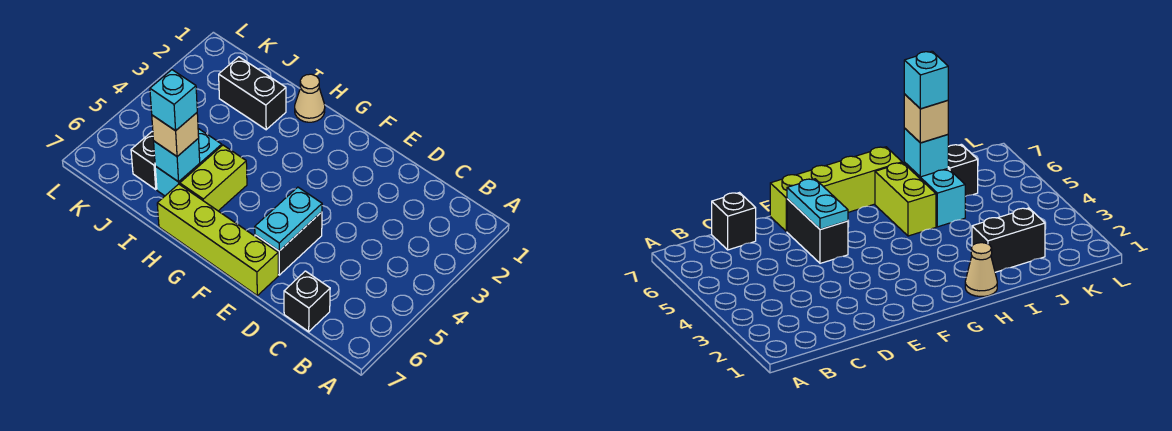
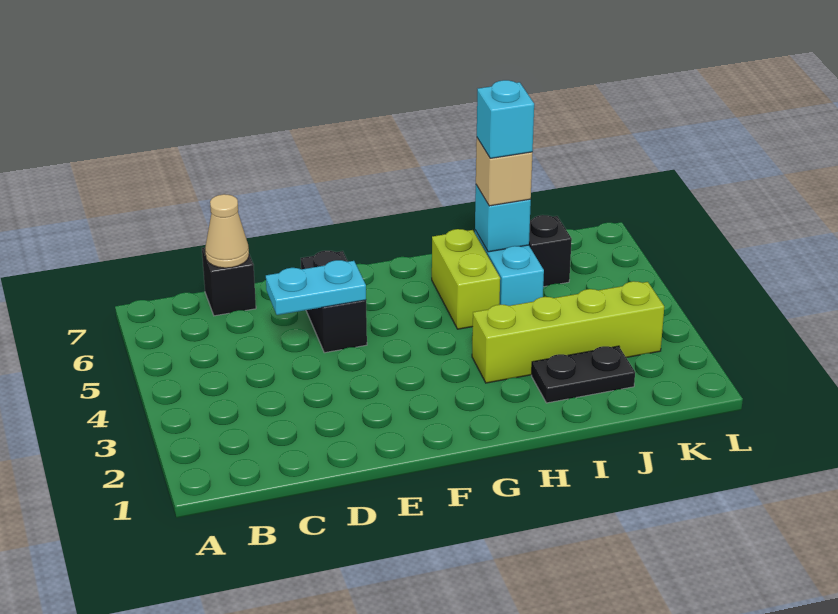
cyan 1x2 plate [255,187,322,251] -> cyan 1x2 plate turned to [266,260,366,315]
lime 1x4 brick [157,184,278,295] -> lime 1x4 brick moved to [472,281,664,383]
tan 1x1 cone [295,74,325,122] -> tan 1x1 cone moved to [205,194,249,268]
black 1x2 brick [219,57,286,130] -> black 1x2 plate [532,346,635,403]

